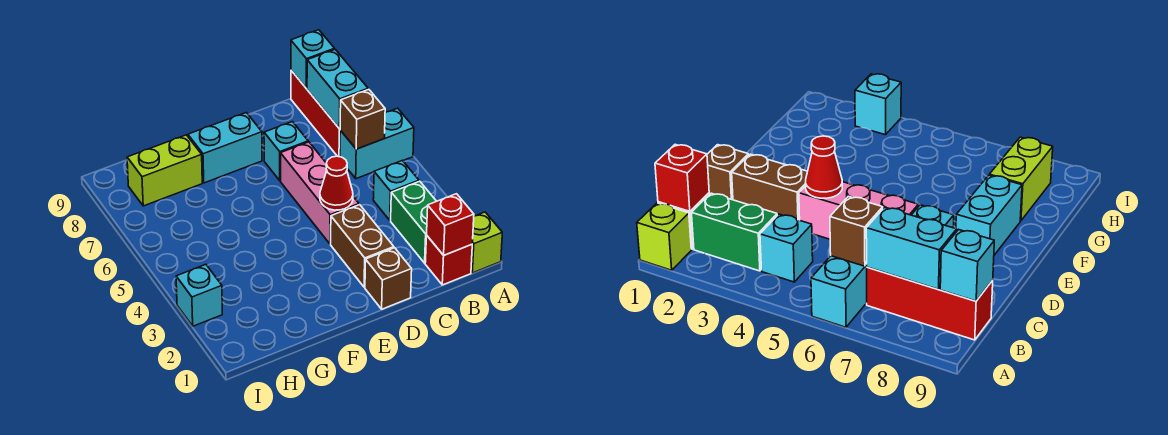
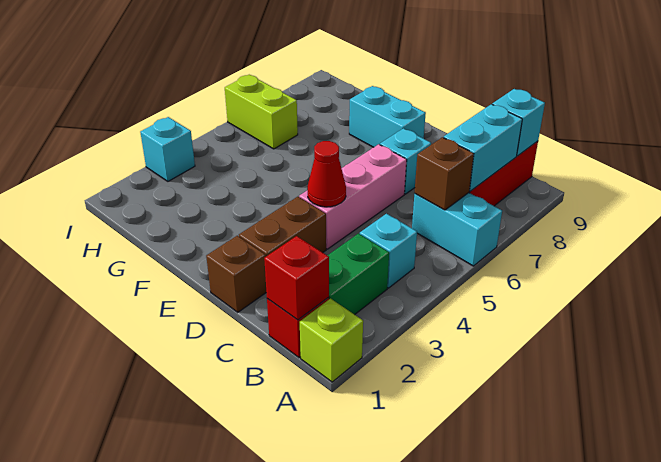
lime 1x2 brick [127,135,202,206] -> lime 1x2 brick moved to [225,75,298,149]

